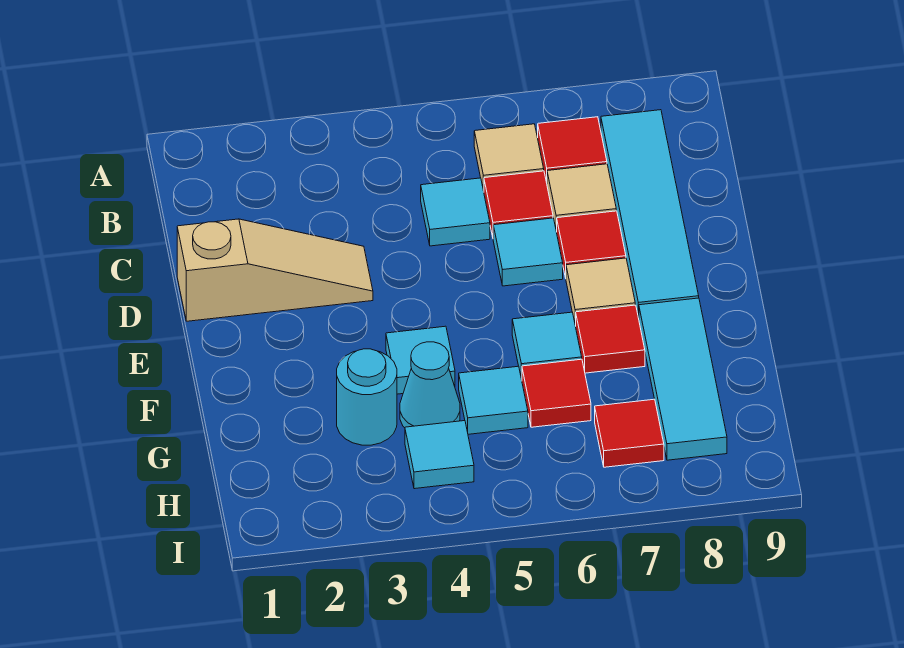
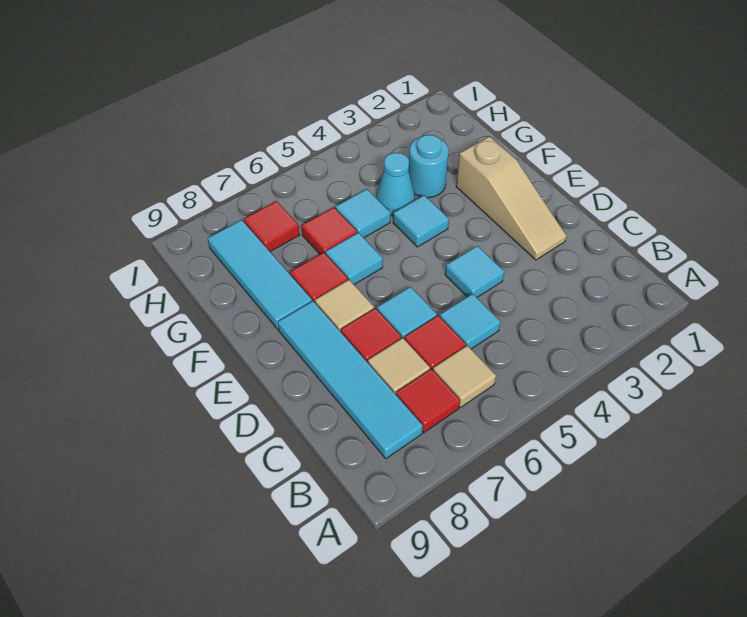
tan 1x3 slope [177,219,373,321] -> tan 1x3 slope turned to [456,136,566,260]
cyan 1x1 tile [405,421,474,489] -> cyan 1x1 tile moved to [445,246,504,297]

